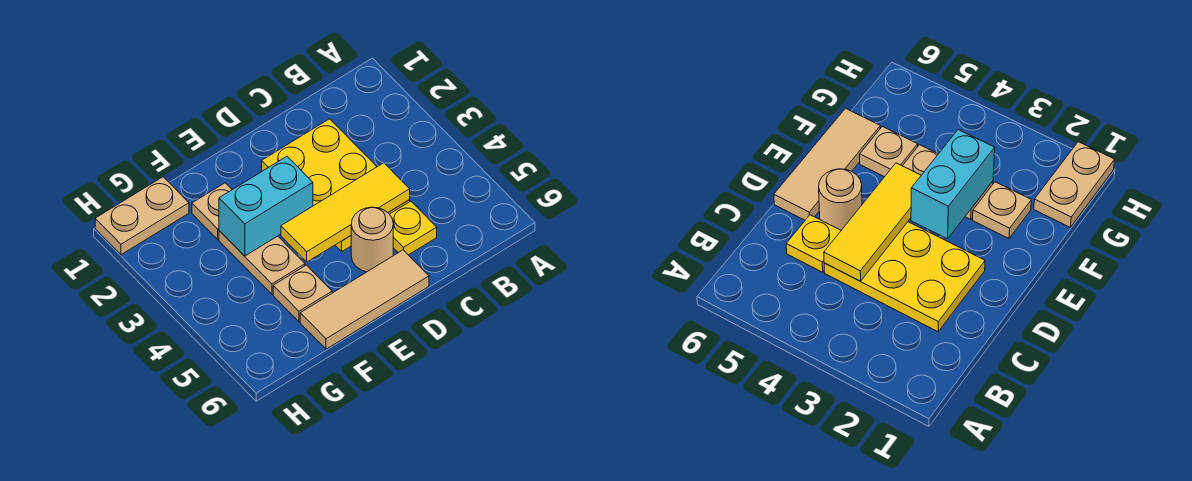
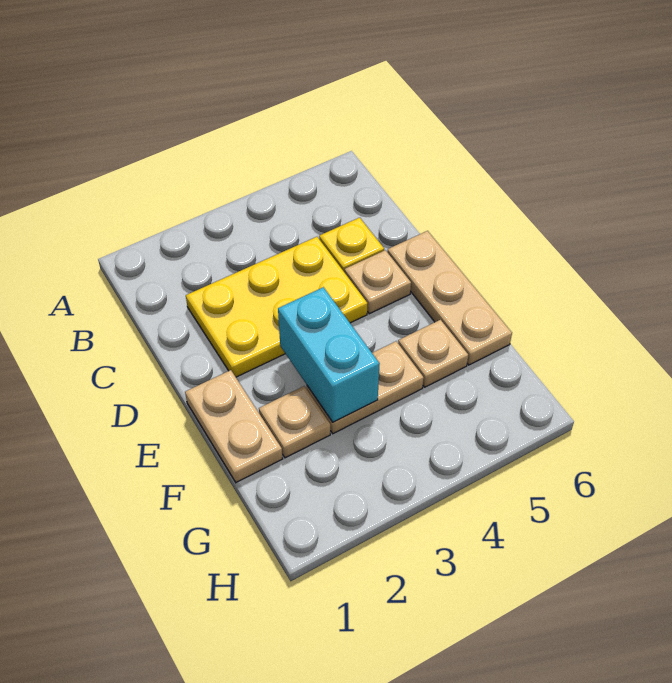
yellow 1x3 tile [281,163,410,262] -> none
tan 1x1 round brick [351,207,393,272] -> tan 1x1 plate [345,250,411,314]
tan 1x3 tile [300,250,429,349] -> tan 1x3 plate [387,231,512,365]
tan 1x2 plate [95,177,189,255] -> tan 1x2 plate moved to [185,370,283,482]

